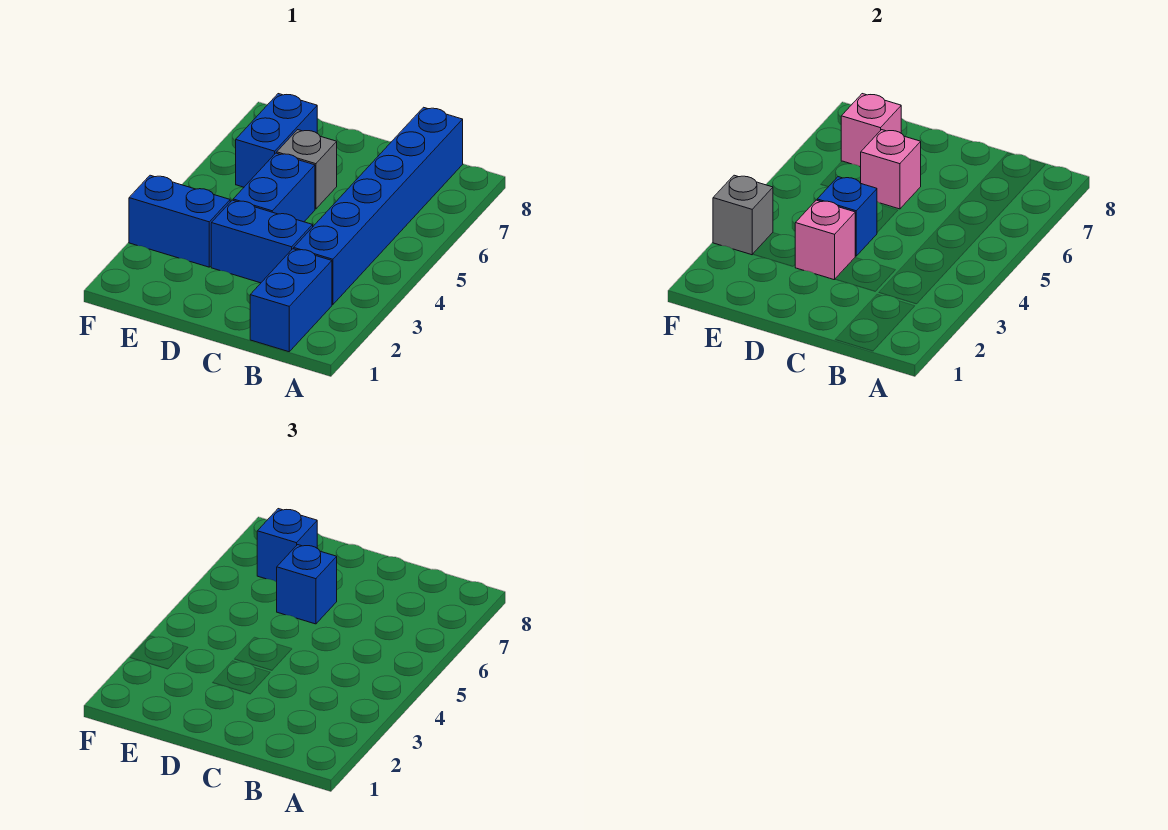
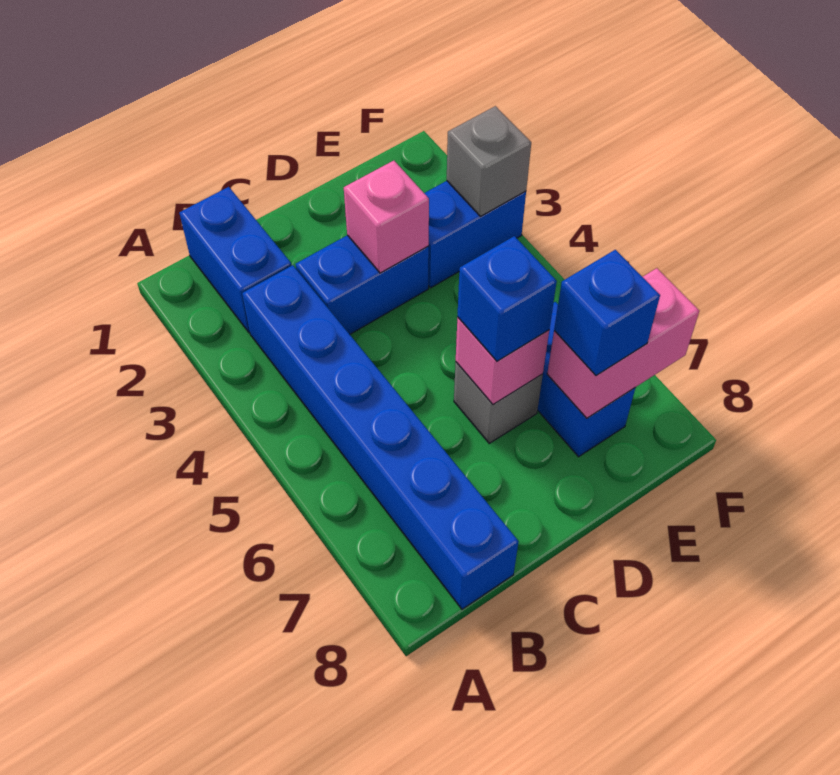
blue 1x2 brick [233,153,315,222] -> none
blue 1x1 brick [817,177,877,256] -> none
pink 1x1 brick [841,94,901,167] -> pink 1x2 brick [547,268,699,418]

